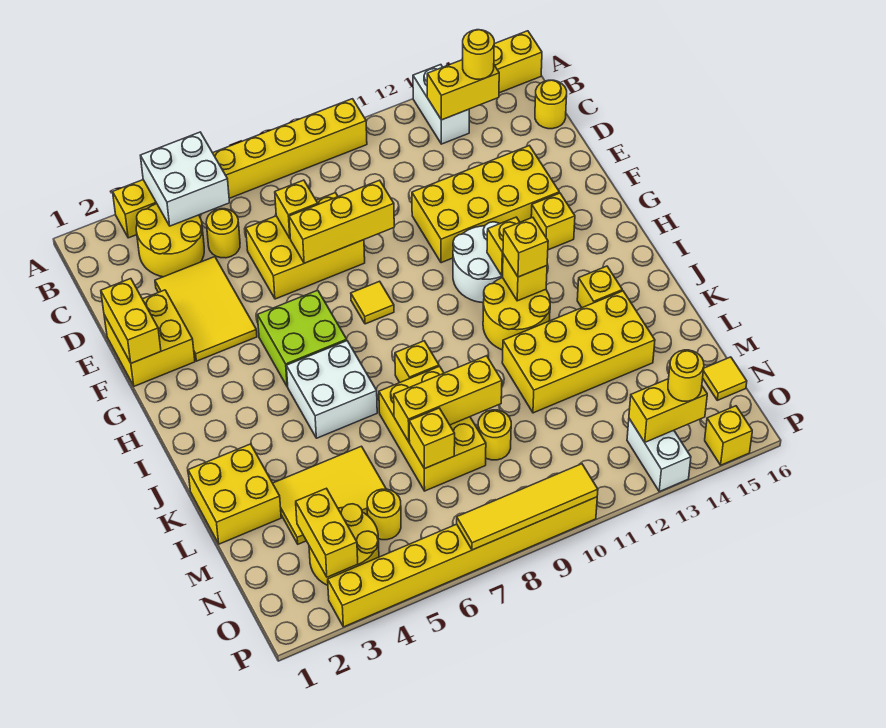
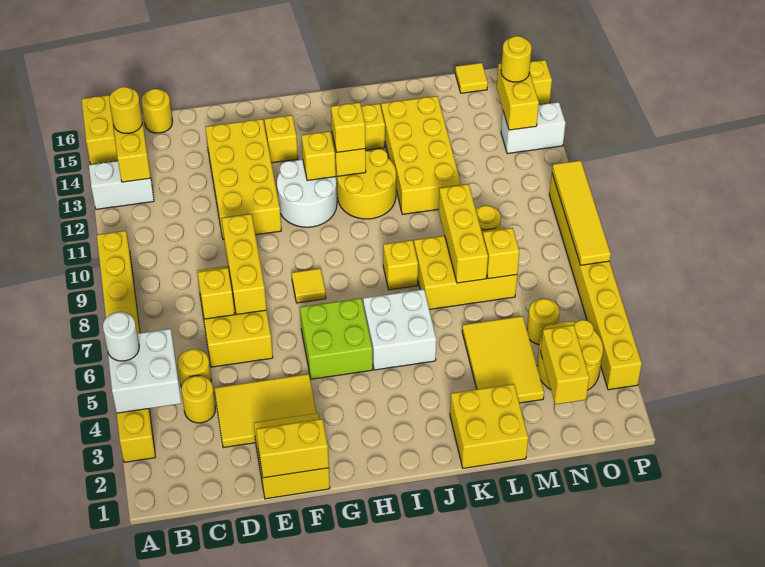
none -> white 1x1 round brick [103,312,139,361]
yellow 2x2 round brick [136,204,204,277] -> yellow 1x1 round brick [181,376,215,423]
yellow 1x2 brick [296,488,358,577] -> yellow 1x2 brick turned to [541,325,589,404]

